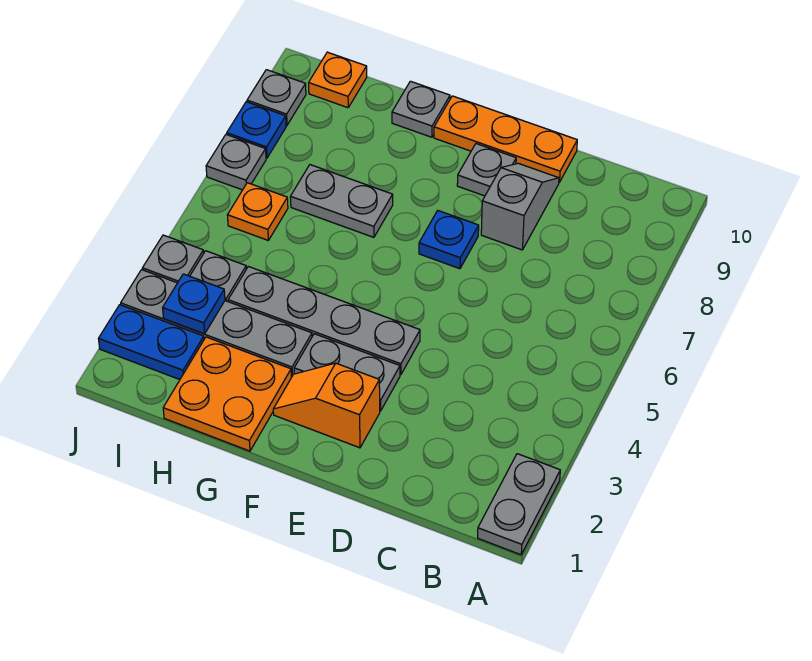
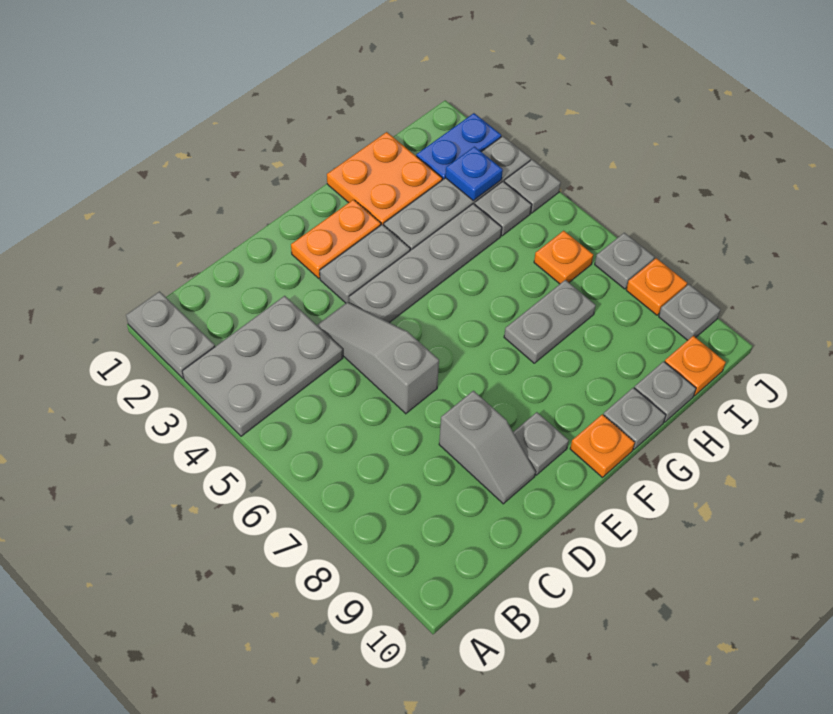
none -> grey 2x3 plate [182,296,343,436]
none -> grey 1x3 slope [317,302,439,414]
orange 1x3 plate [434,96,577,182] -> orange 1x1 plate [570,414,635,477]
orange 1x2 slope [273,363,380,448] -> orange 1x2 plate [291,200,381,278]
blue 1x1 plate [419,211,479,269] -> none
none -> grey 1x1 plate [634,361,696,422]
blue 1x1 plate [227,102,286,158] -> orange 1x1 plate [626,258,687,315]

